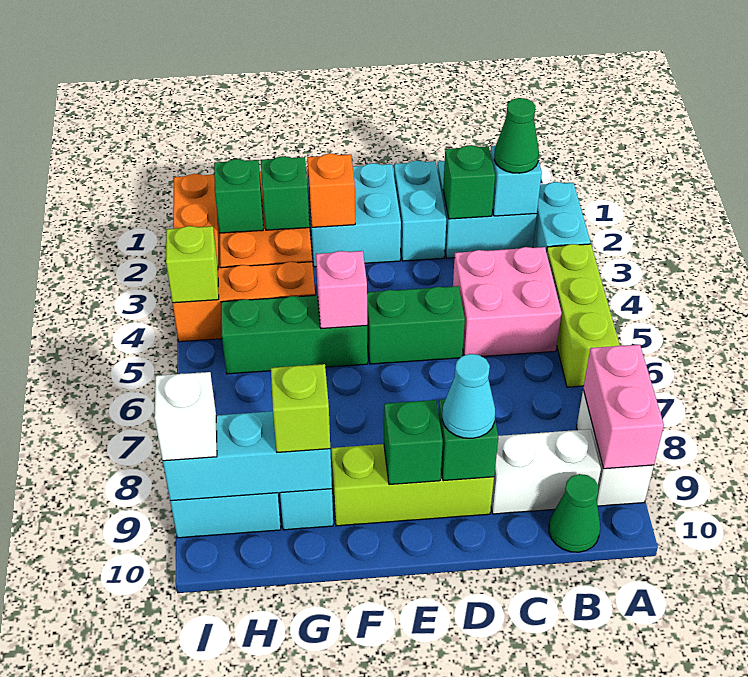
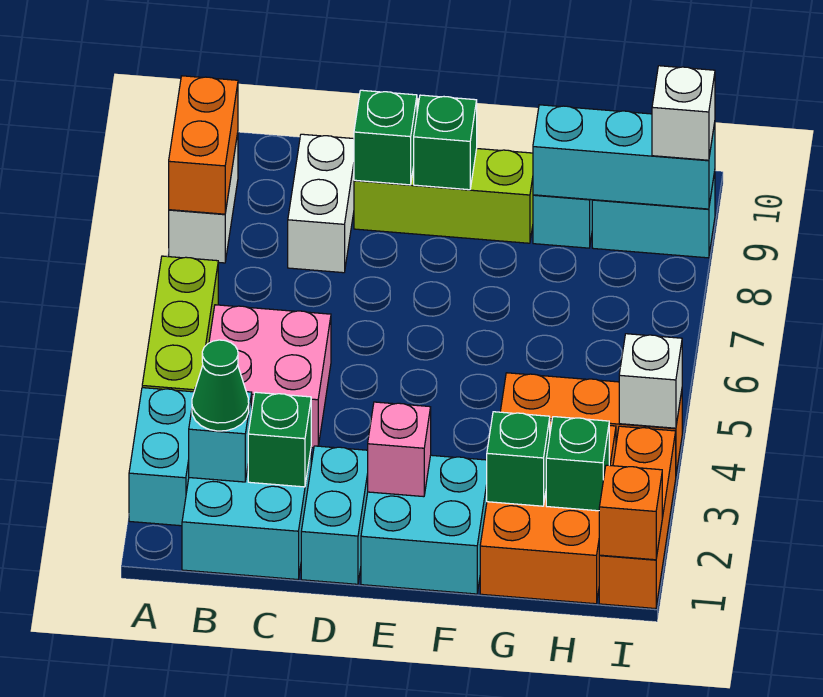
pink 1x2 brick [583,345,664,469] -> orange 1x2 brick [169,76,238,214]
white 1x2 brick [491,429,601,514] -> white 1x2 brick turned to [288,134,354,273]
green 1x1 cone [549,474,600,552] -> none
green 1x2 brick [367,286,465,364] -> none
cyan 1x1 cone [442,354,495,438] -> none
orange 1x1 brick [307,153,355,227] -> orange 1x1 brick moved to [599,465,662,560]
green 1x3 brick [221,295,368,374] -> none
pink 1x1 brick [316,251,367,329] -> pink 1x1 brick moved to [368,402,431,497]
lime 1x1 brick [271,364,330,452] -> none
lime 1x1 brick [166,226,219,303] -> white 1x1 brick [619,334,682,428]

